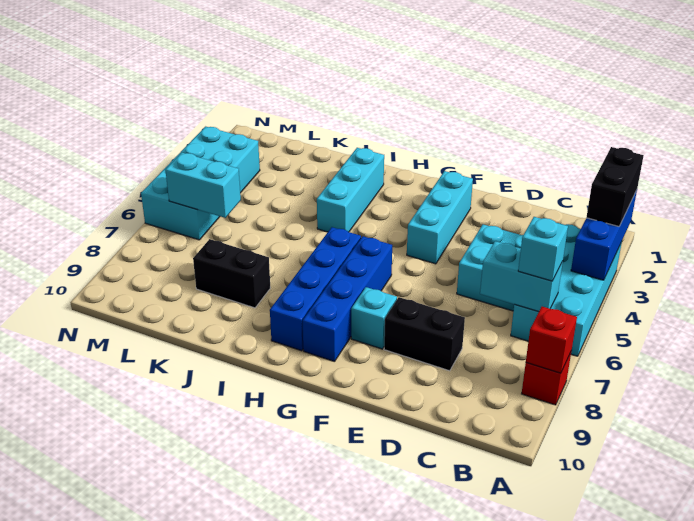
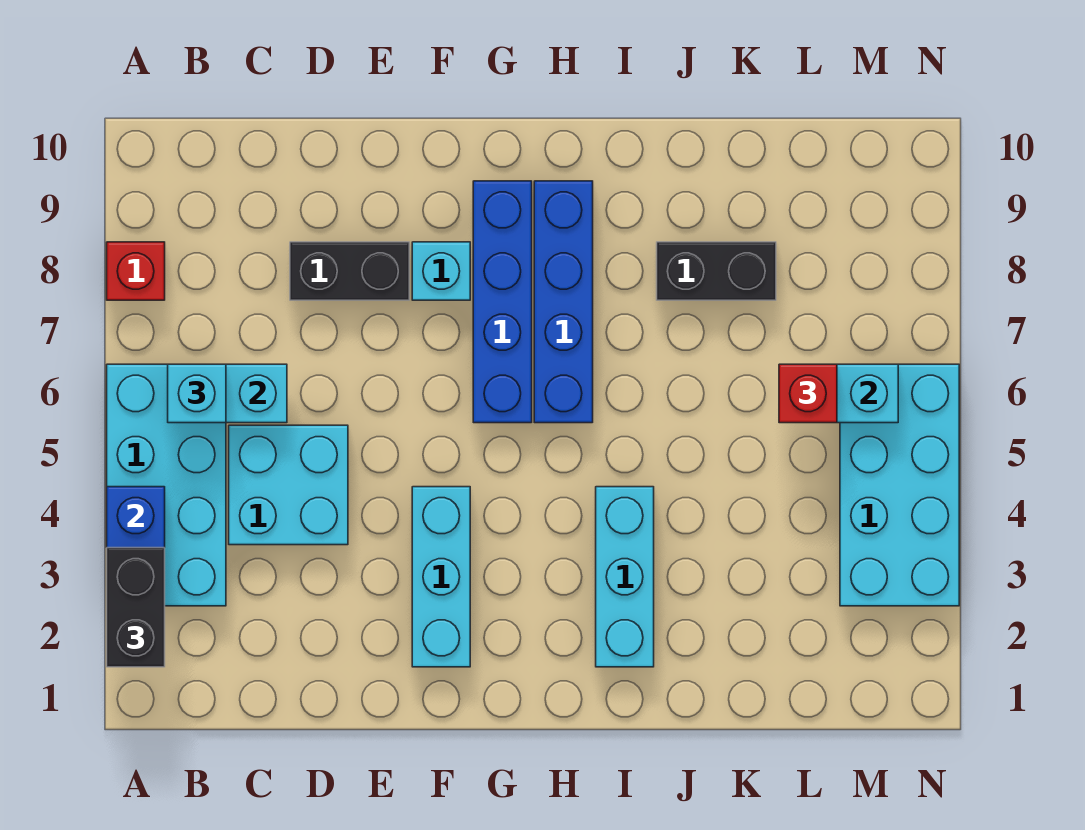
red 1x1 brick [526,307,577,373] -> red 1x1 brick moved to [779,364,837,423]

